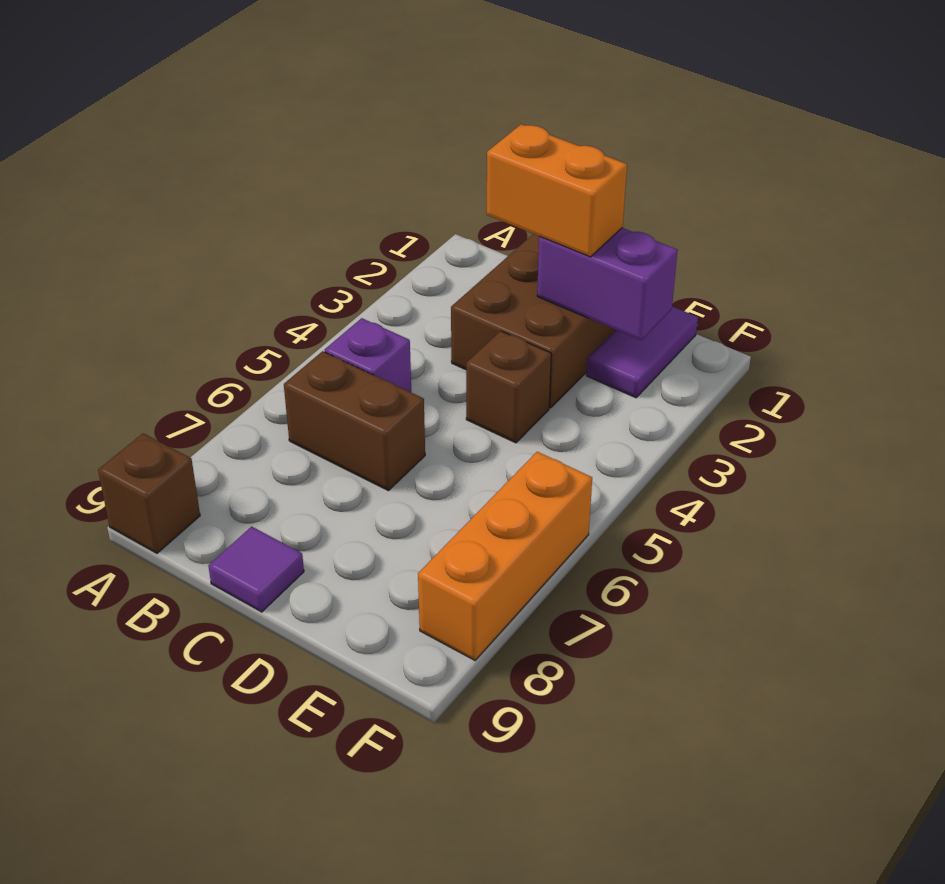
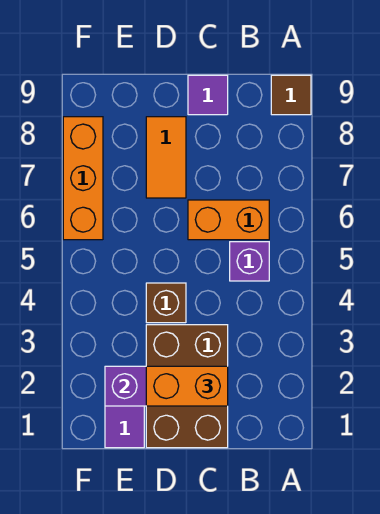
brown 1x1 brick [98,433,200,553] -> brown 1x1 tile [271,75,311,115]
brown 1x2 brick [284,351,425,491] -> orange 1x2 brick [188,200,269,240]
none -> orange 1x2 tile [146,117,186,198]

